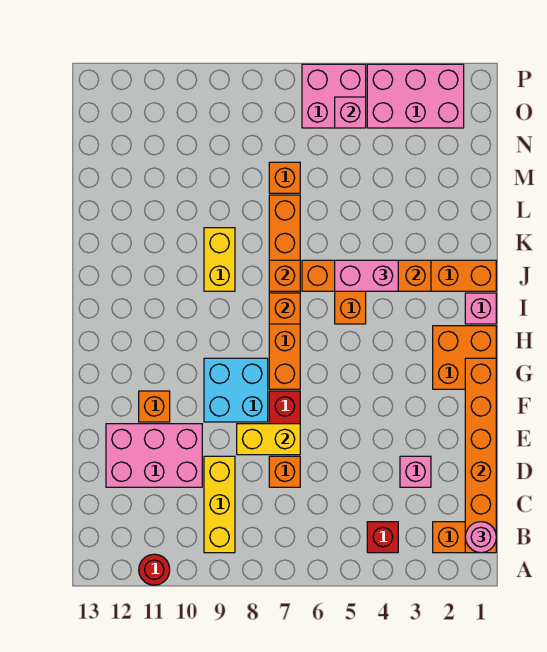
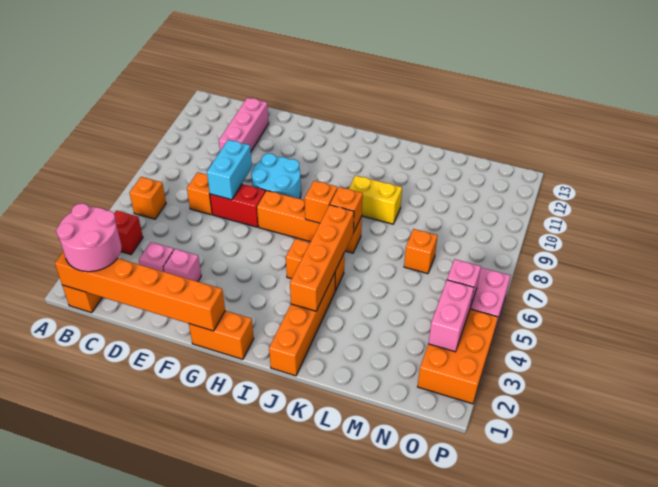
red 1x1 round brick [139,554,170,585] -> none
pink 1x1 round brick [465,522,496,553] -> pink 2x2 round brick [56,204,122,272]
yellow 1x3 brick [204,456,235,553] -> none
pink 2x3 brick [106,424,202,487] -> pink 1x3 brick [219,98,269,151]
yellow 1x2 brick [237,424,300,455] -> cyan 1x2 brick [207,140,252,200]
cyan 2x2 brick [204,358,268,422] -> cyan 2x2 round brick [251,154,301,199]
orange 1x1 brick [139,391,170,422] -> orange 1x1 brick moved to [130,177,166,219]
orange 2x2 brick [433,326,496,389] -> orange 1x2 brick [189,311,254,359]
orange 1x6 brick [269,195,300,389] -> orange 1x4 brick [257,191,362,253]
pink 1x1 brick [465,293,496,324] -> pink 1x1 brick moved to [163,249,201,282]
pink 1x2 brick [335,260,398,291] -> pink 1x2 brick moved to [428,280,474,352]
pink 2x3 brick [367,64,464,128] -> orange 2x3 brick [418,309,498,404]

